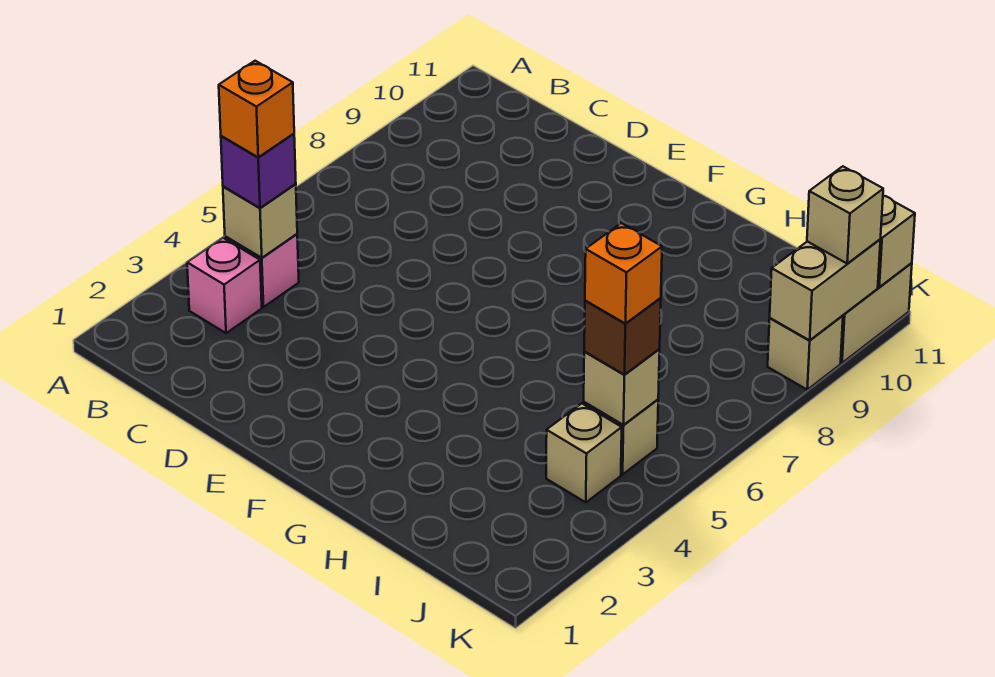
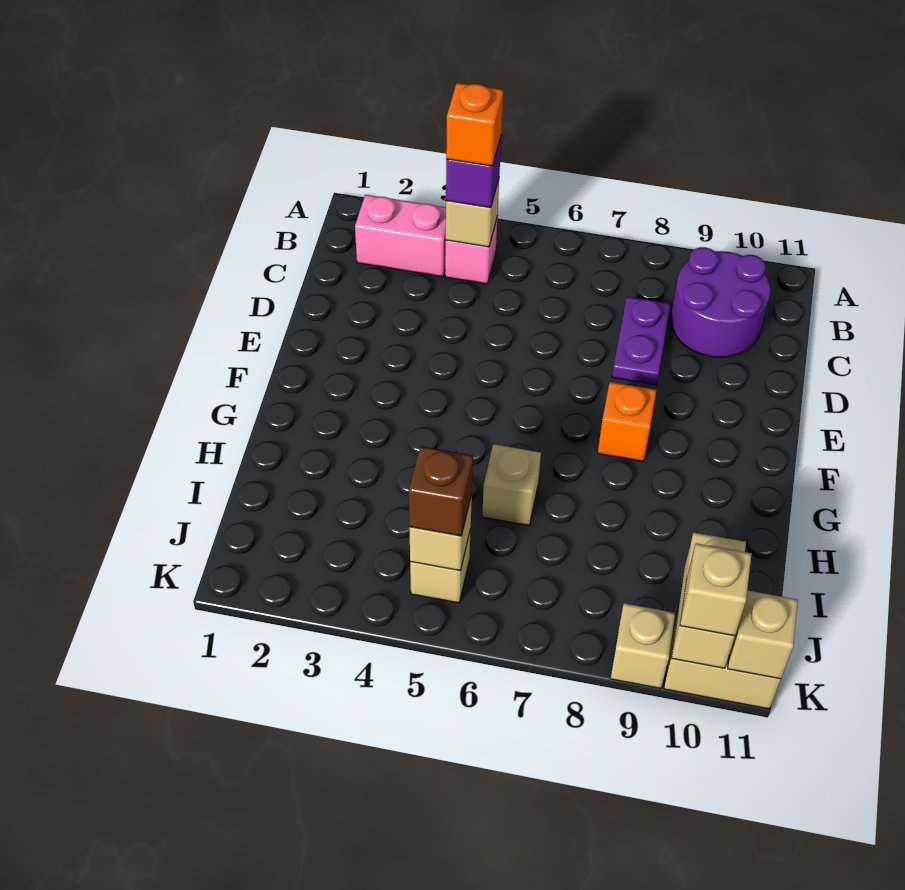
pink 1x1 brick [187,238,262,333] -> pink 1x2 brick [355,195,446,277]
none -> purple 2x2 round brick [670,247,770,357]
none -> purple 1x2 plate [612,297,670,385]
tan 1x1 brick [546,404,622,502] -> tan 1x1 brick moved to [482,444,541,526]
orange 1x1 brick [585,223,662,324] -> orange 1x1 brick moved to [598,382,656,462]
tan 1x2 brick [770,240,880,340] -> tan 1x2 brick turned to [672,532,746,668]

